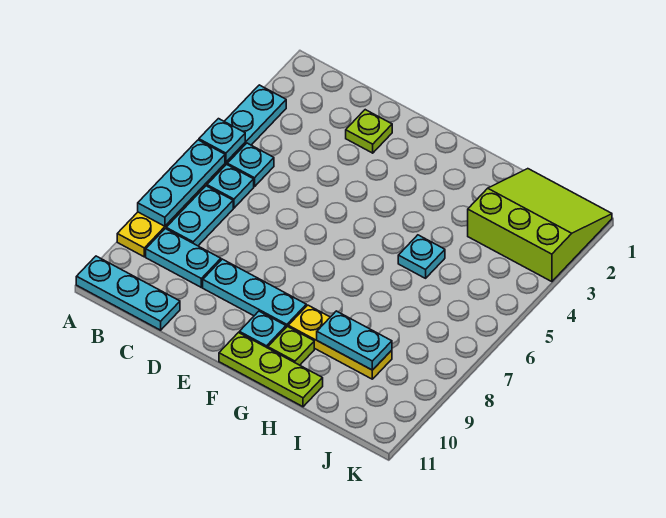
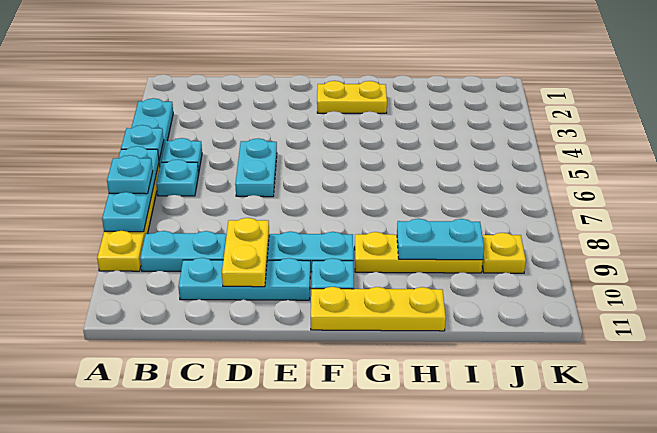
cyan 1x3 plate [76,256,180,330] -> cyan 1x3 plate moved to [178,258,310,300]
cyan 1x2 plate [166,186,233,246] -> cyan 1x2 plate moved to [235,138,277,197]
lime 1x1 plate [346,110,392,153] -> none
none -> yellow 1x2 plate [222,218,269,287]
none -> yellow 1x2 plate [317,81,387,113]
lime 1x3 plate [219,333,323,407] -> yellow 1x3 plate [311,287,446,331]
lime 1x1 plate [268,327,314,365] -> none
cyan 1x1 plate [398,235,445,278] -> cyan 1x1 plate moved to [107,155,153,194]
lime 3x3 slope [468,169,612,282] -> none
none -> yellow 1x1 plate [482,233,526,273]

